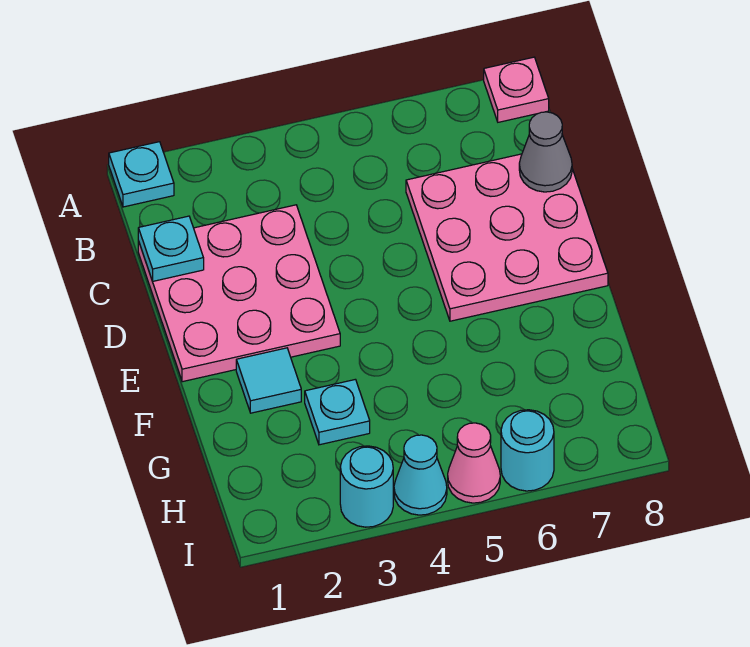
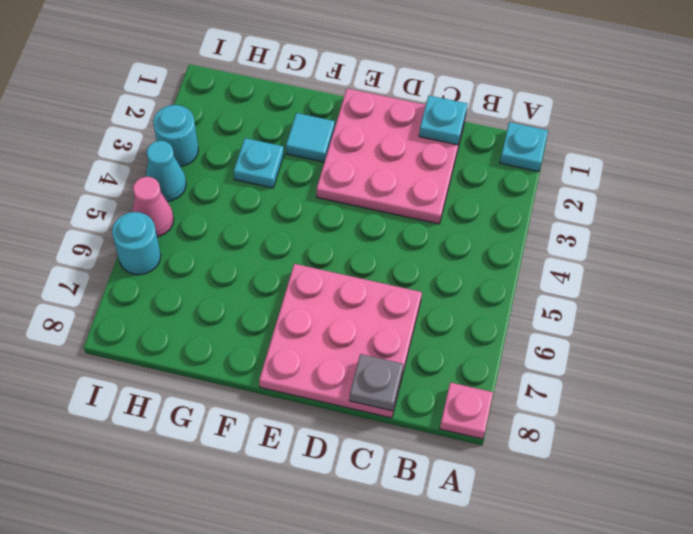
grey 1x1 cone [519,112,572,192] -> grey 1x1 plate [349,354,403,411]

